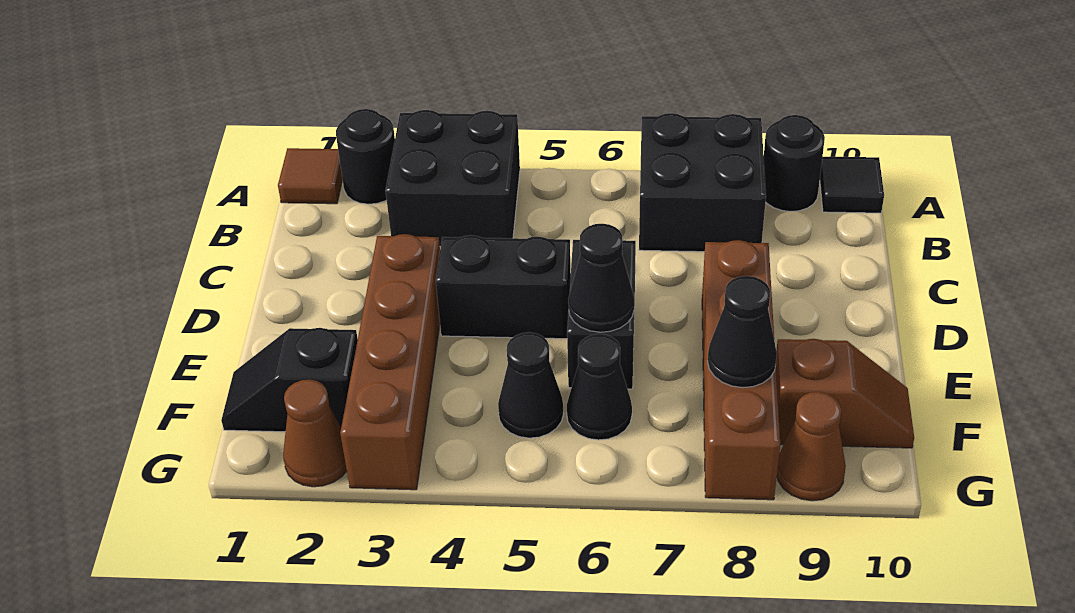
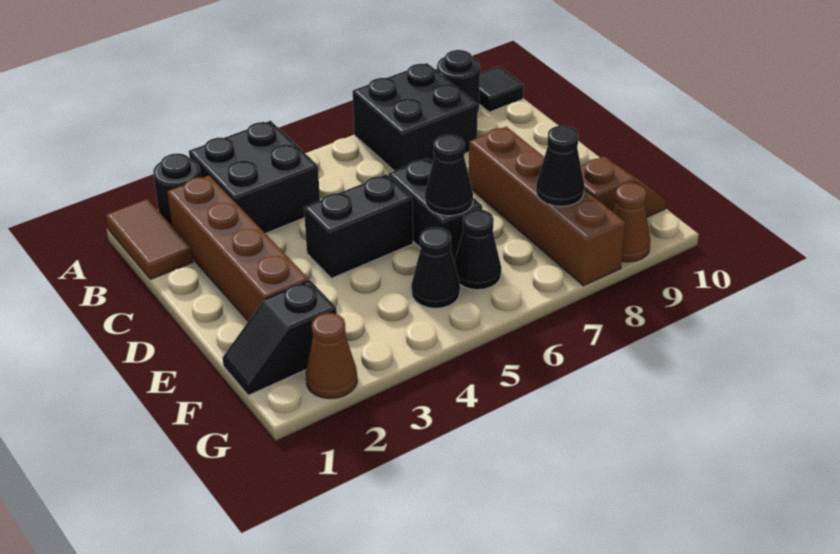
brown 1x1 tile [278,148,343,204] -> brown 1x2 tile [106,199,193,279]
brown 1x4 brick [340,234,440,490] -> brown 1x4 brick moved to [167,175,309,321]

